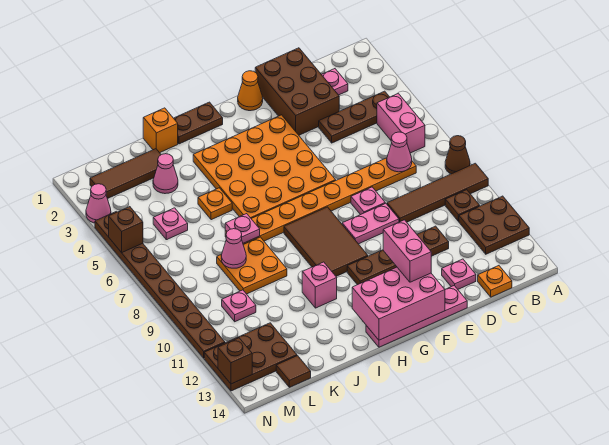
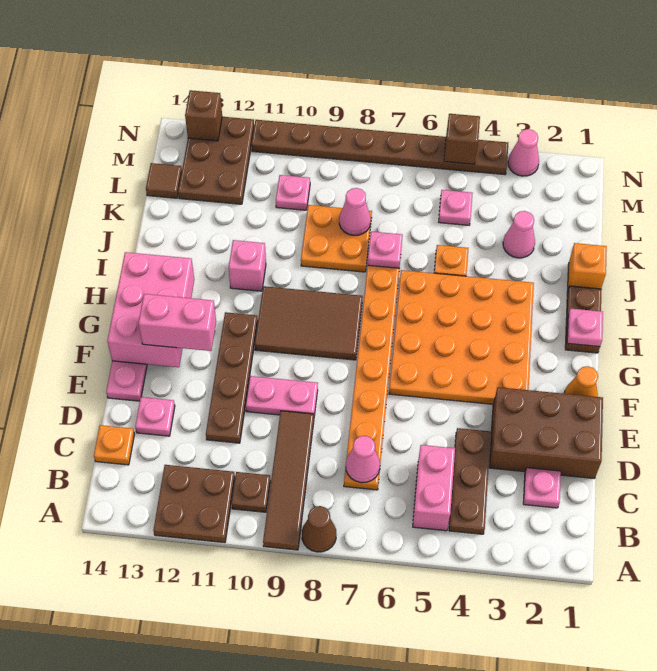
pink 1x2 brick [377,93,425,153] -> pink 1x2 brick turned to [413,445,455,531]
pink 1x1 plate [351,187,385,215] -> pink 1x1 plate moved to [567,309,603,347]
pink 1x2 plate [342,203,399,244] -> pink 1x2 plate turned to [246,376,318,416]
brown 1x3 tile [90,149,161,199] -> none

